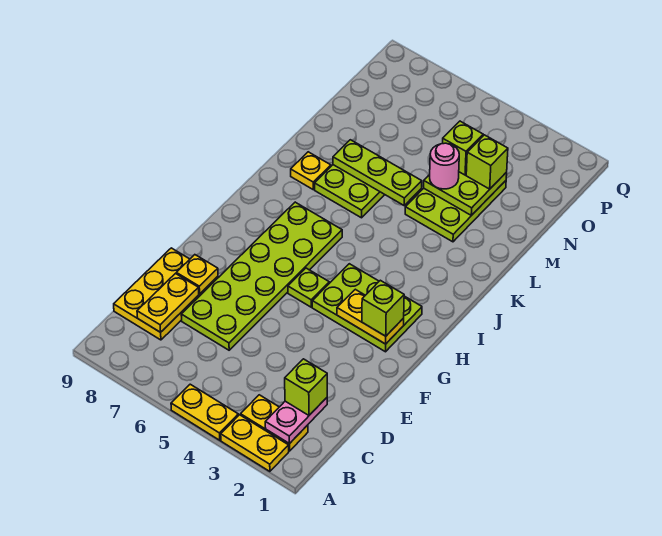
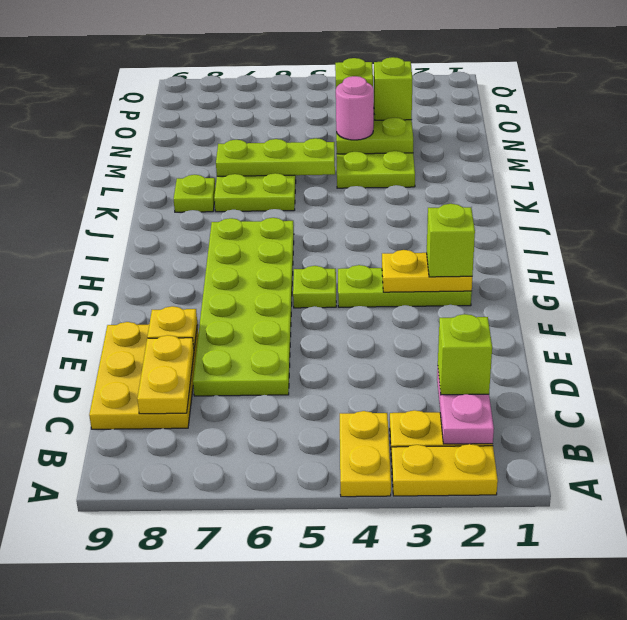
yellow 1x2 plate [171,384,238,440] -> yellow 1x2 plate turned to [340,411,391,497]
lime 2x3 plate [312,264,422,352] -> lime 1x3 plate [338,265,472,307]
yellow 1x1 plate [291,152,331,189] -> lime 1x1 plate [174,175,216,212]

